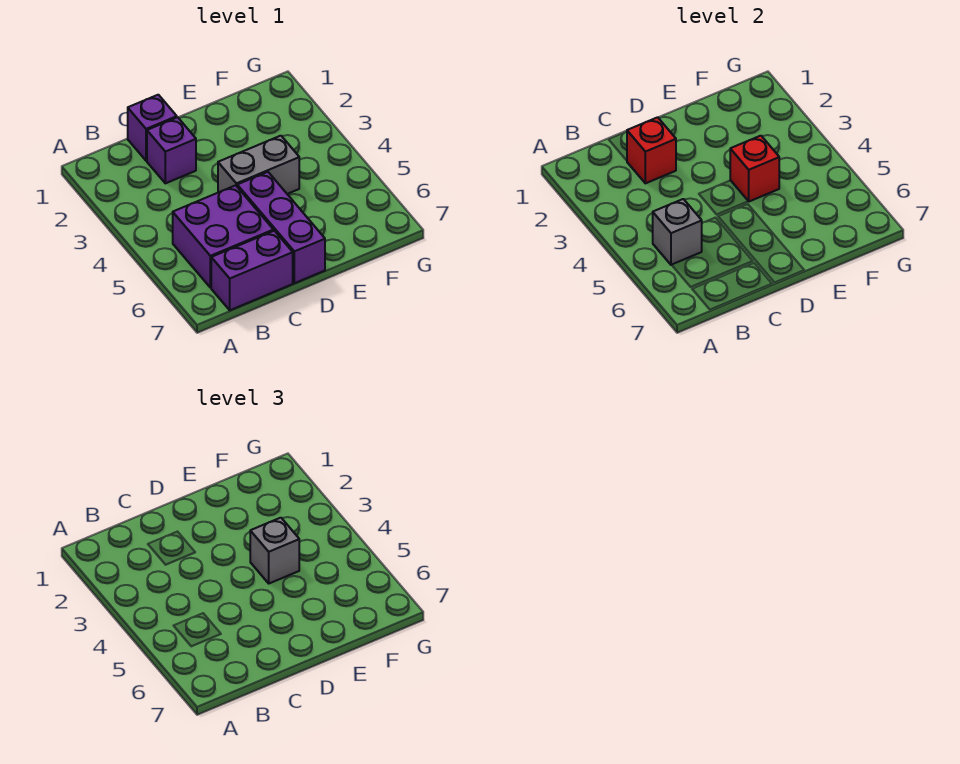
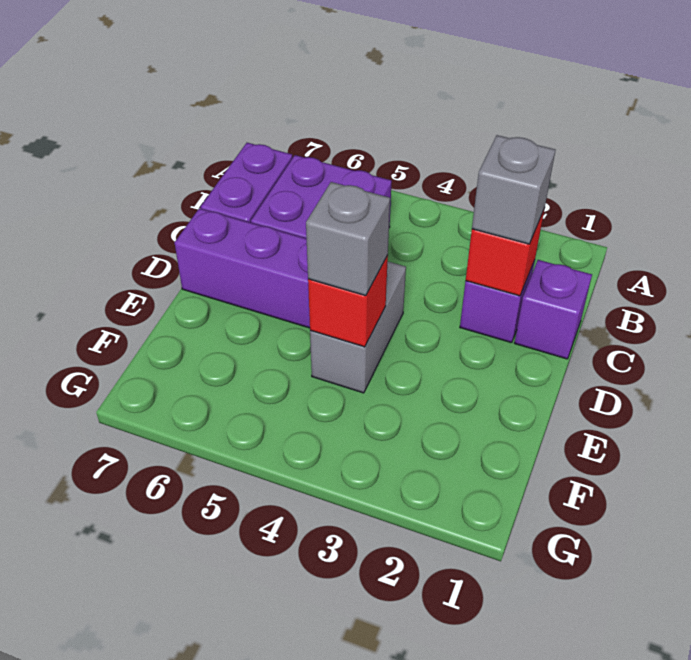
grey 1x1 brick [653,199,702,265] -> grey 1x1 brick moved to [472,135,555,244]

